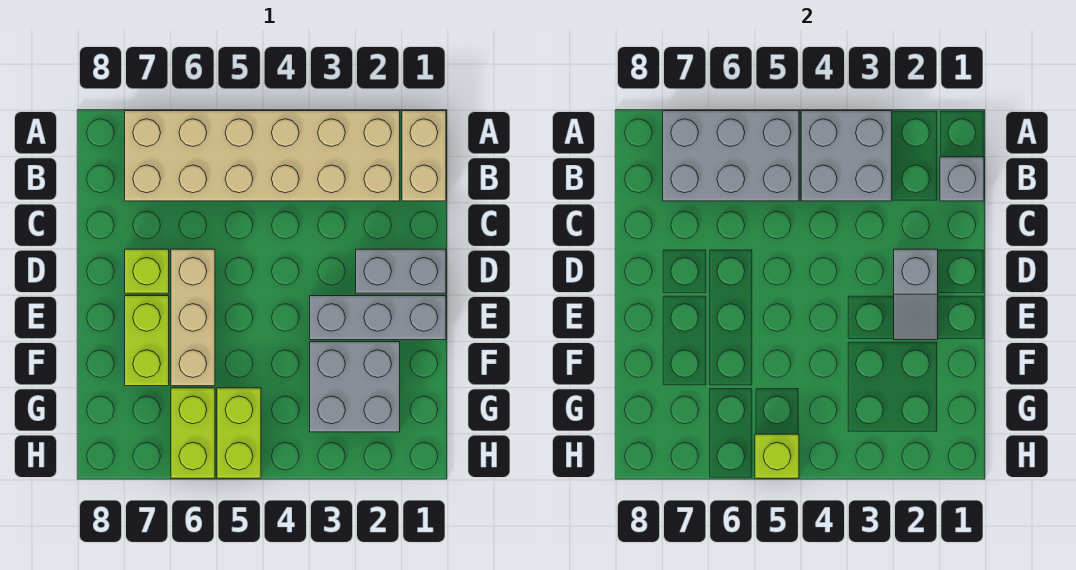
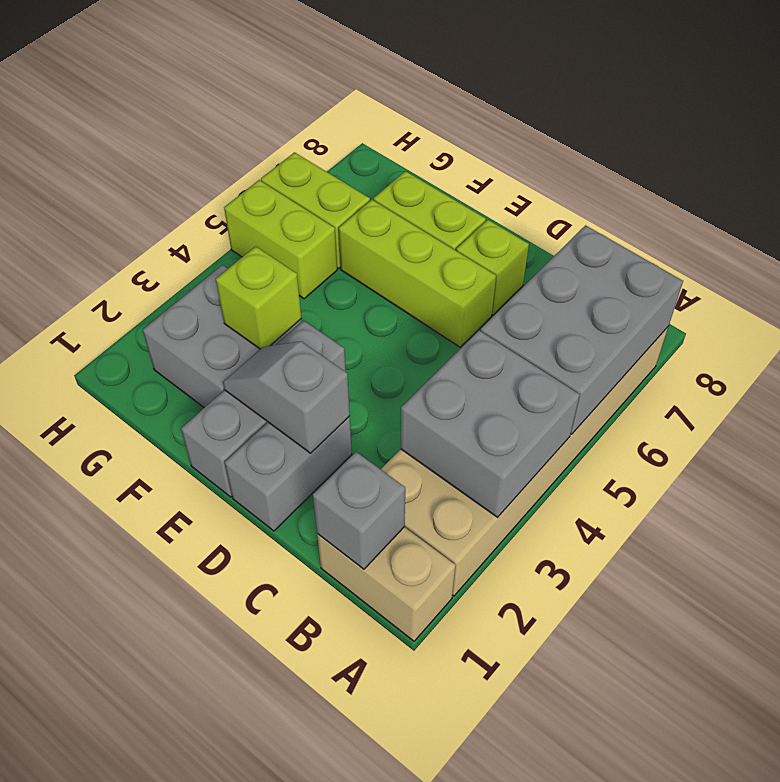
tan 1x3 brick [171,249,215,386] -> lime 1x3 brick [339,200,496,347]
lime 1x1 brick [755,434,799,478] -> lime 1x1 brick moved to [216,246,301,349]

